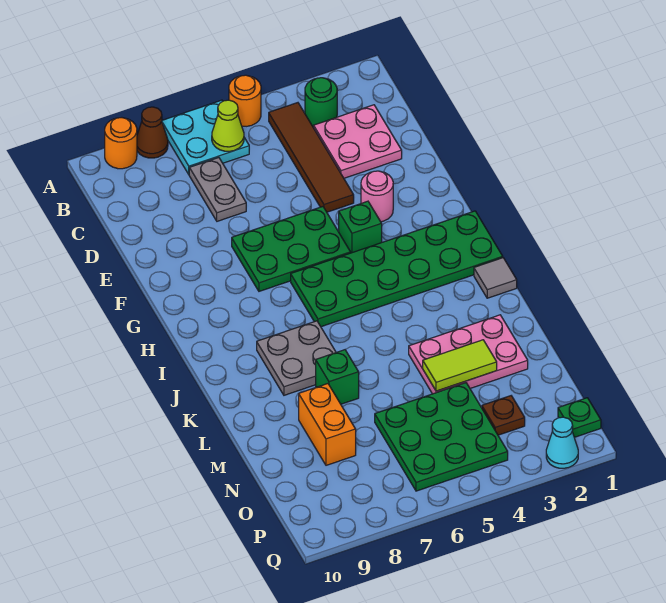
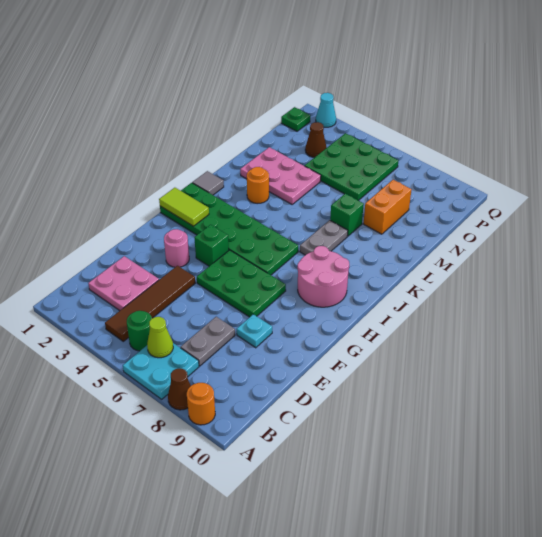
orange 1x1 round brick [229,75,261,126] -> orange 1x1 round brick moved to [247,167,269,204]
green 1x1 round brick [305,78,337,127] -> green 1x1 round brick moved to [127,311,152,351]
none -> cyan 1x1 plate [237,314,272,348]
none -> pink 2x2 round brick [297,246,349,307]
grey 2x2 plate [257,321,336,395] -> grey 1x2 plate [300,220,348,255]
lime 1x2 tile [423,340,497,391] -> lime 1x2 tile moved to [159,188,209,226]
brown 1x1 plate [482,396,525,435] -> brown 1x1 cone [305,122,327,157]

